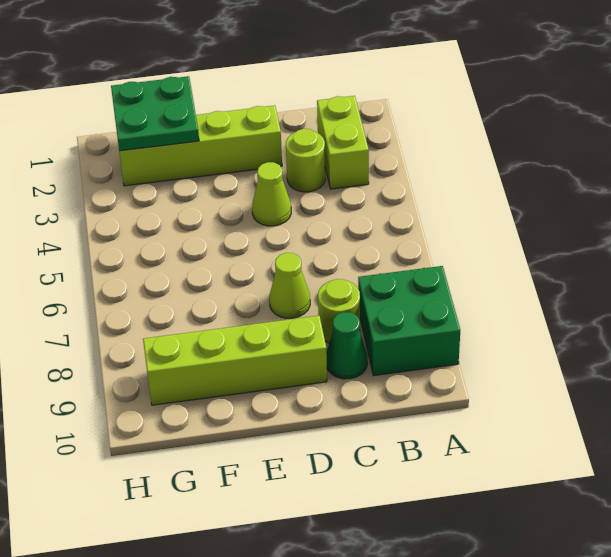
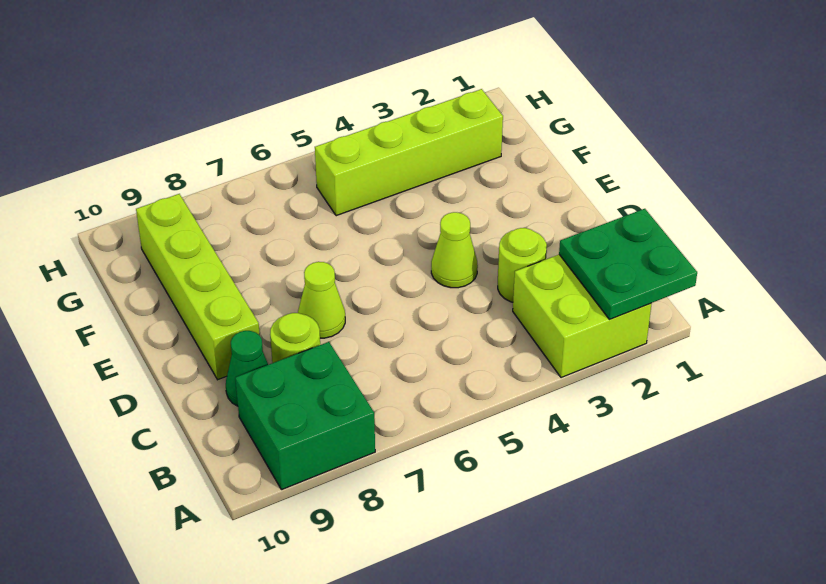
lime 1x2 brick [317,96,369,189] -> lime 2x2 brick [513,255,651,378]
lime 1x4 brick [119,105,282,186] -> lime 1x4 brick turned to [315,89,503,216]
green 2x2 plate [111,76,199,151] -> green 2x2 plate moved to [559,209,697,319]

